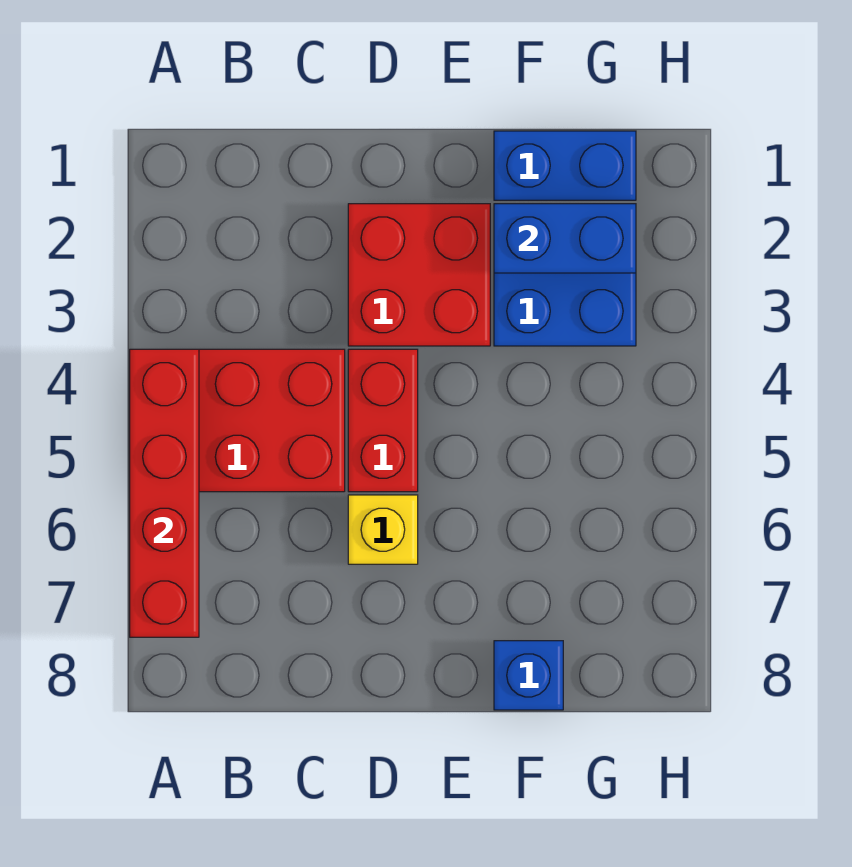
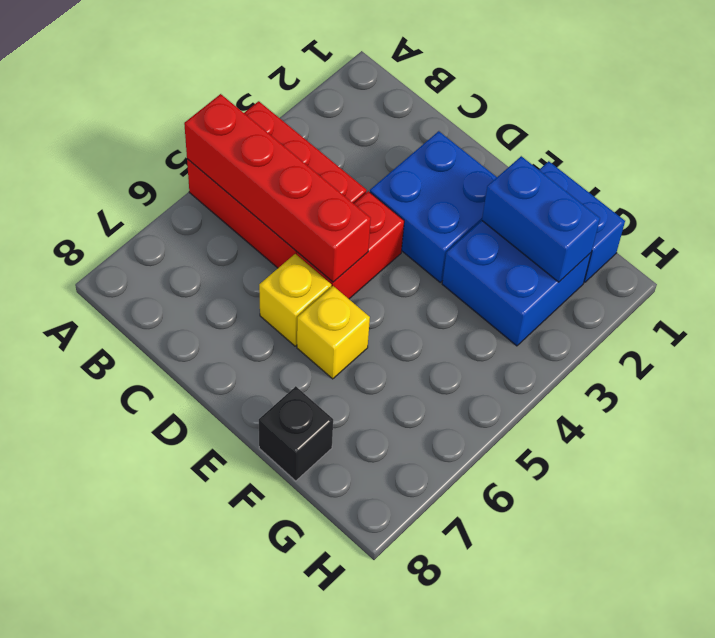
red 1x4 brick [130,349,199,637] -> red 1x4 brick turned to [184,94,371,282]
red 2x2 brick [348,204,490,346] -> blue 2x2 brick [370,131,497,282]
none -> yellow 1x1 brick [297,286,370,379]
blue 1x1 brick [494,641,563,710] -> black 1x1 brick [259,386,333,481]

